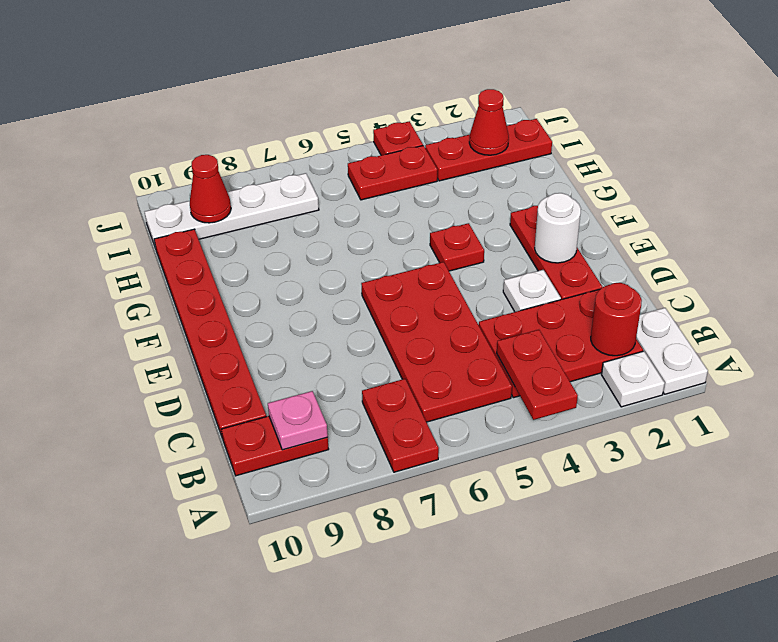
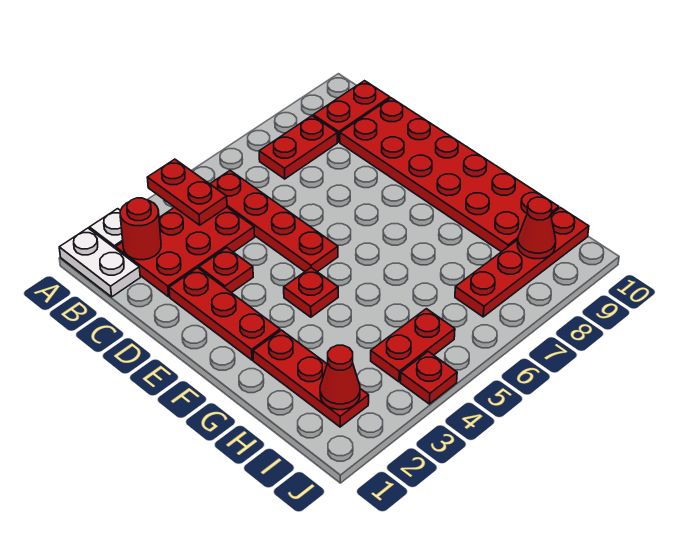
red 1x2 plate [362,379,439,472] -> red 1x2 plate turned to [259,116,337,179]
red 2x4 plate [361,262,512,422] -> red 1x4 plate [210,171,338,272]
pink 1x1 plate [268,391,328,450] -> none
red 1x6 plate [154,229,266,439] -> red 2x6 plate [340,98,559,252]
white 1x1 plate [503,270,561,312] -> red 1x1 plate [199,248,253,293]
white 1x1 round brick [535,193,581,263] -> none
red 1x3 plate [425,119,552,181] -> red 1x3 plate turned to [253,330,369,427]
white 1x4 plate [145,173,319,249] -> red 1x4 plate [455,208,589,317]

